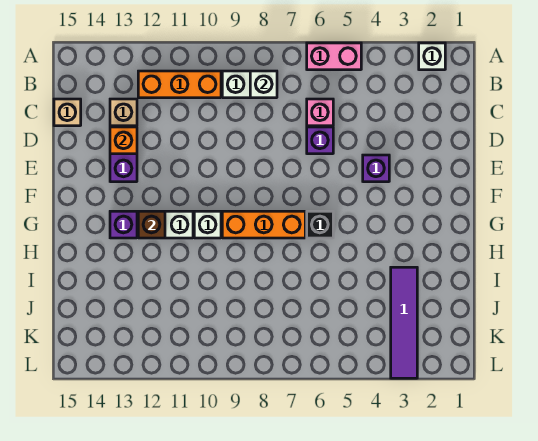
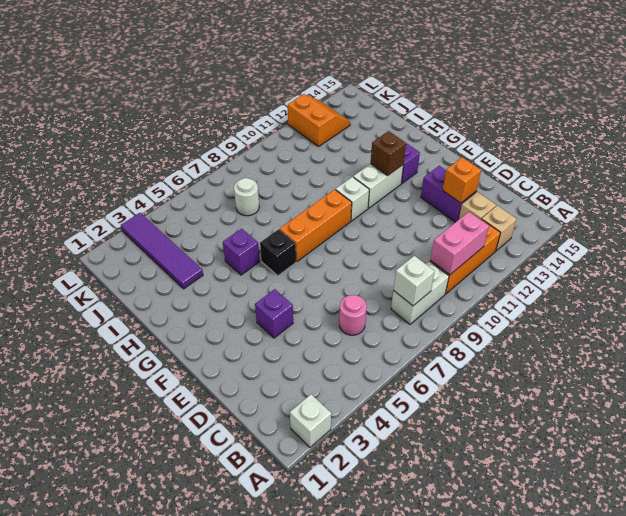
pink 1x2 brick [307,43,361,70] -> pink 1x2 brick moved to [430,212,489,275]
pink 1x1 brick [307,99,333,126] -> pink 1x1 round brick [339,295,367,335]
tan 1x1 brick [54,99,81,126] -> tan 1x1 brick moved to [482,206,517,251]
purple 1x1 brick [307,127,333,154] -> purple 1x1 brick moved to [223,229,260,275]
none -> white 1x1 round brick [234,178,259,216]
none -> orange 2x2 slope [288,94,350,147]

